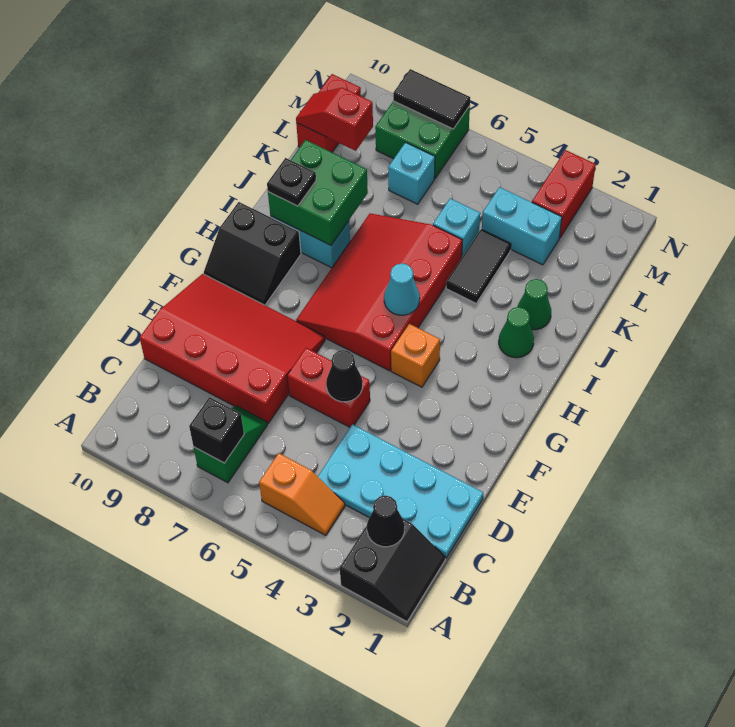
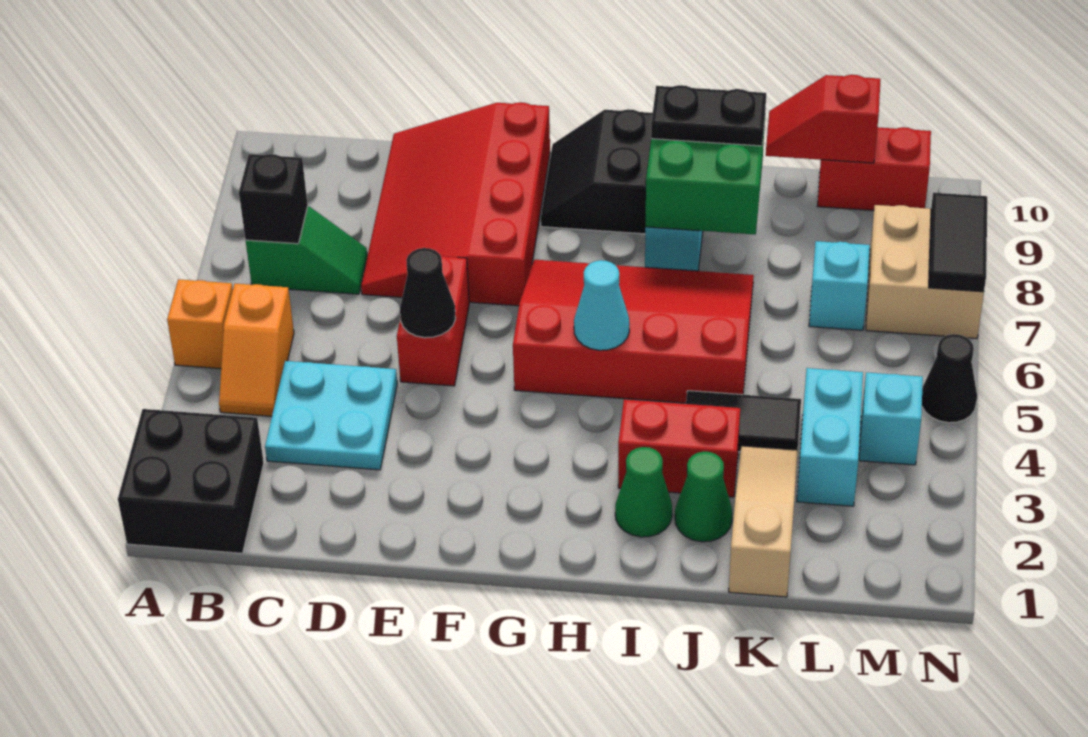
black 2x2 slope [340,519,445,621] -> black 2x2 brick [118,409,264,553]
black 1x1 cone [367,495,405,547] -> black 1x1 cone moved to [922,334,977,423]
cyan 2x4 plate [318,424,483,558] -> cyan 2x2 plate [265,361,397,470]
red 3x4 slope [140,274,325,424] -> red 3x4 slope turned to [361,102,550,306]
orange 1x1 brick [391,324,440,387] -> orange 1x1 brick moved to [167,279,233,369]
black 1x1 plate [267,158,316,206] -> black 1x2 plate [651,85,766,146]
none -> tan 1x3 slope [729,446,798,597]
cyan 1x1 brick [433,198,480,257] -> cyan 1x1 brick moved to [859,372,923,465]
red 1x2 slope [296,88,373,151] -> red 1x2 slope turned to [766,75,881,163]
red 1x2 brick [532,150,596,238] -> red 1x2 brick moved to [618,399,740,497]
green 2x2 brick [375,101,470,178] -> tan 2x2 brick [866,205,984,339]

